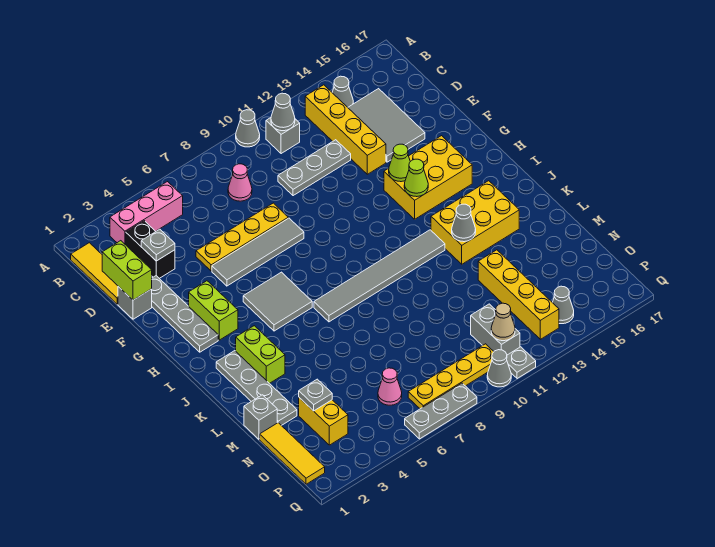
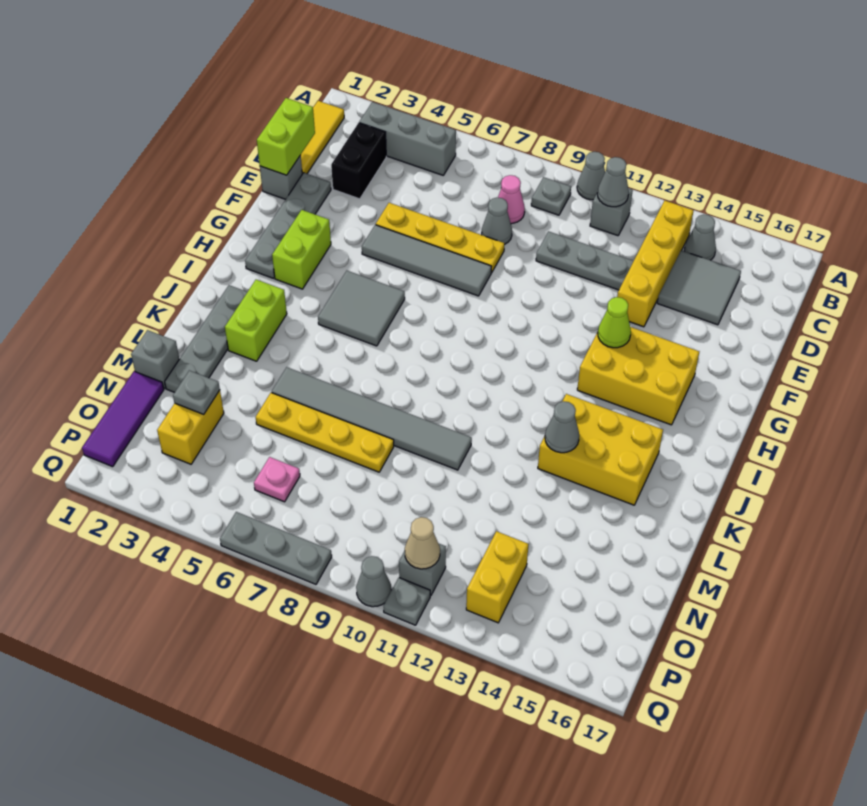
pink 1x3 brick [110,182,183,245] -> grey 1x3 brick [359,102,456,175]
grey 2x3 tile [348,89,425,162] -> grey 2x2 tile [657,250,741,325]
grey 1x1 plate [141,229,175,261] -> grey 1x1 plate moved to [531,177,571,215]
lime 1x1 cone [404,159,428,197] -> none
grey 1x6 tile [314,230,445,322] -> grey 1x6 tile moved to [272,367,472,470]
yellow 1x4 brick [478,250,559,339] -> yellow 1x2 brick [466,531,529,623]
yellow 1x3 tile [260,423,325,484] -> purple 1x3 tile [82,371,164,467]
pink 1x1 cone [378,368,402,405] -> pink 1x1 plate [254,457,300,502]
grey 1x2 brick [471,304,520,355] -> grey 1x1 brick [399,544,446,595]
yellow 1x4 plate [408,344,494,409] -> yellow 1x4 plate moved to [256,393,394,472]
grey 1x1 cone [552,286,574,324] -> grey 1x1 cone moved to [482,197,512,245]

